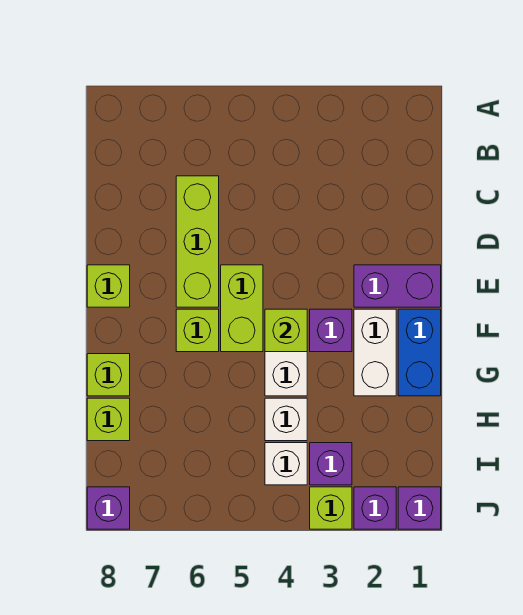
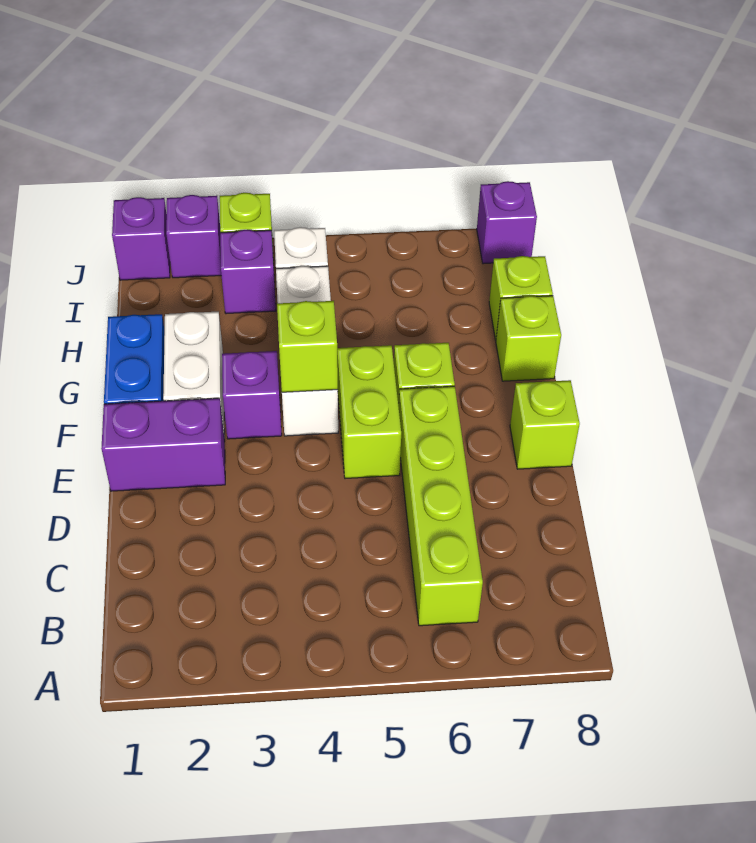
lime 1x3 brick [176,176,219,307] -> lime 1x4 brick [399,386,483,626]

